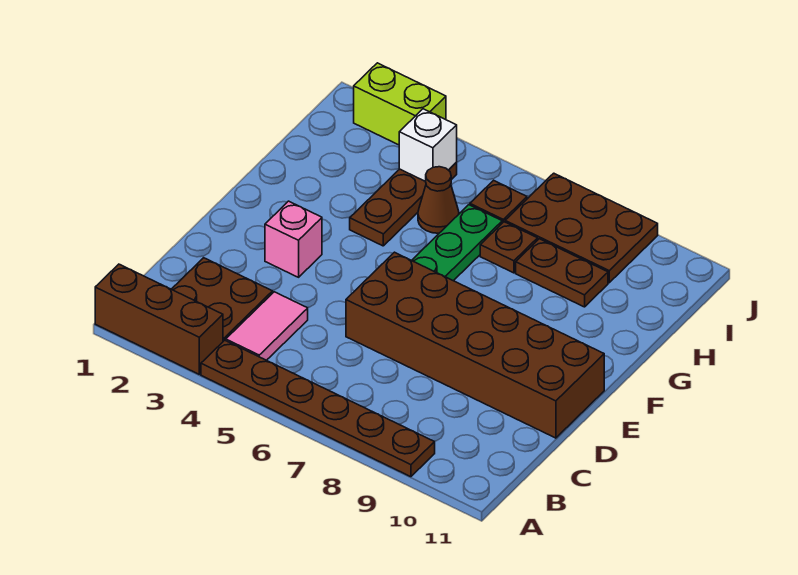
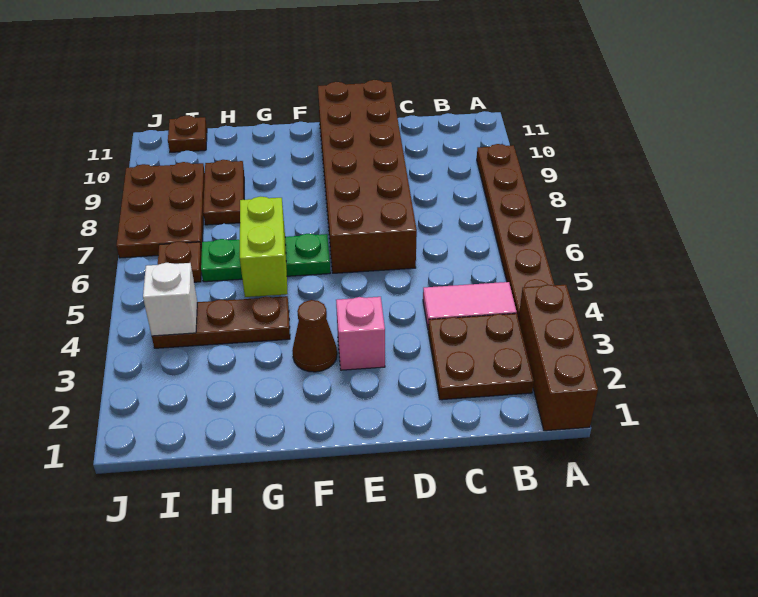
brown 1x1 cone [418,167,459,233] -> brown 1x1 cone moved to [292,300,337,372]
brown 1x1 plate [480,222,538,273] -> brown 1x1 plate moved to [168,115,207,152]
lime 1x2 brick [354,63,446,145] -> lime 1x2 brick moved to [240,197,288,297]

